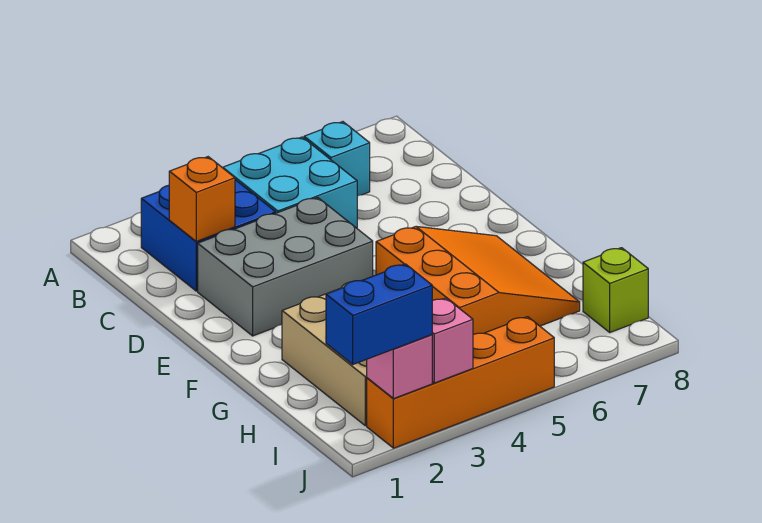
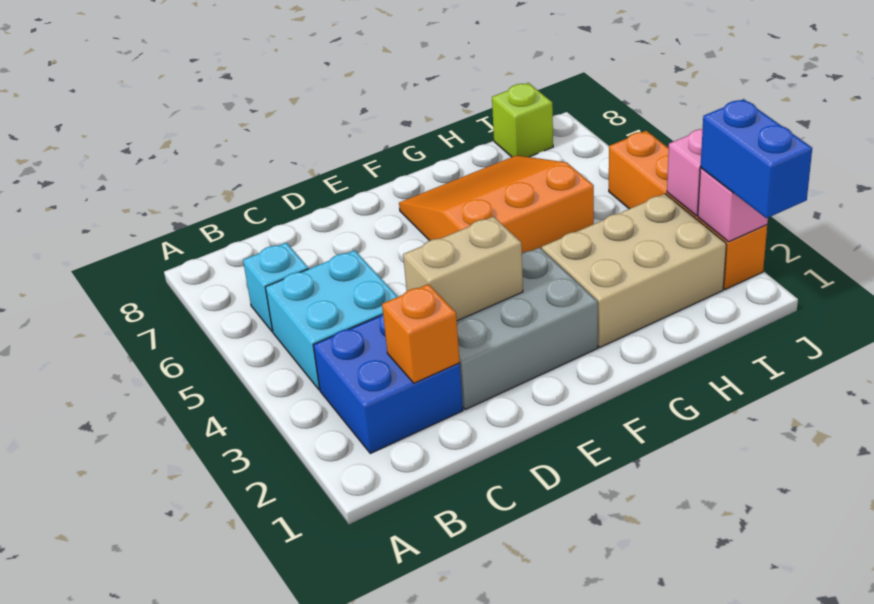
grey 2x3 brick [198,198,373,336] -> grey 2x3 brick turned to [457,248,598,410]
none -> tan 1x2 brick [403,217,523,321]

